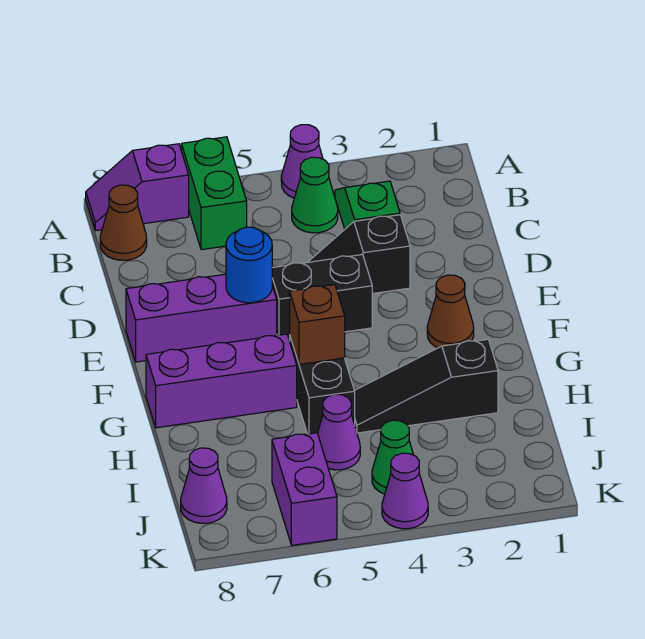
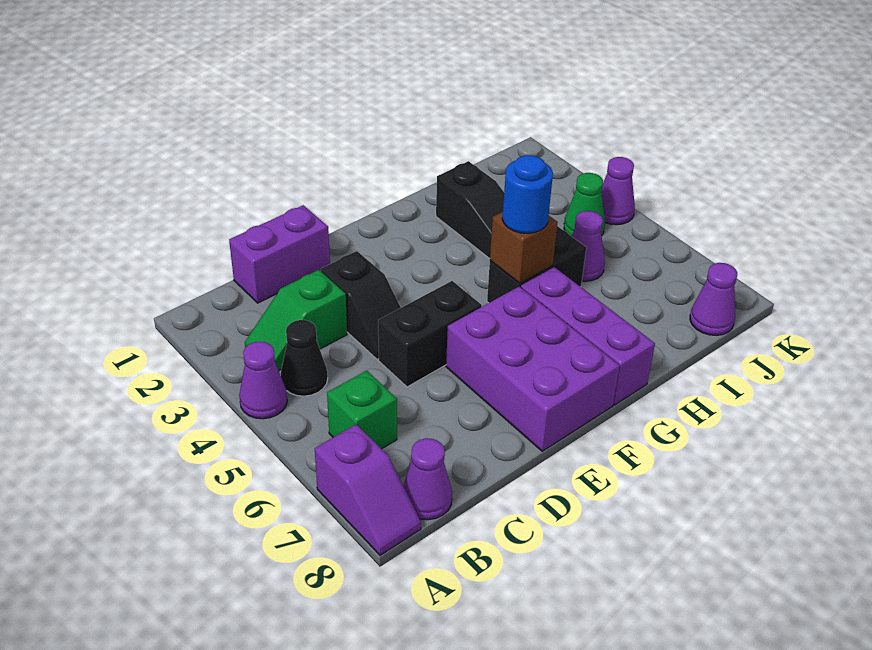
green 1x2 brick [181,137,247,250] -> green 1x1 brick [327,371,397,449]
green 1x1 cone [292,157,338,233] -> black 1x1 cone [281,320,328,396]
brown 1x1 cone [100,185,147,260] -> purple 1x1 cone [403,438,452,520]
black 1x2 brick [272,255,372,340] -> black 1x2 brick turned to [378,281,482,387]
purple 1x3 brick [126,274,277,362] -> purple 2x3 brick [446,286,620,451]
blue 1x1 round brick [226,227,272,303] -> blue 1x1 round brick moved to [502,155,553,233]
brown 1x1 cone [427,275,474,348] -> none
purple 1x2 brick [272,433,337,545] -> purple 1x2 brick moved to [229,205,330,303]

